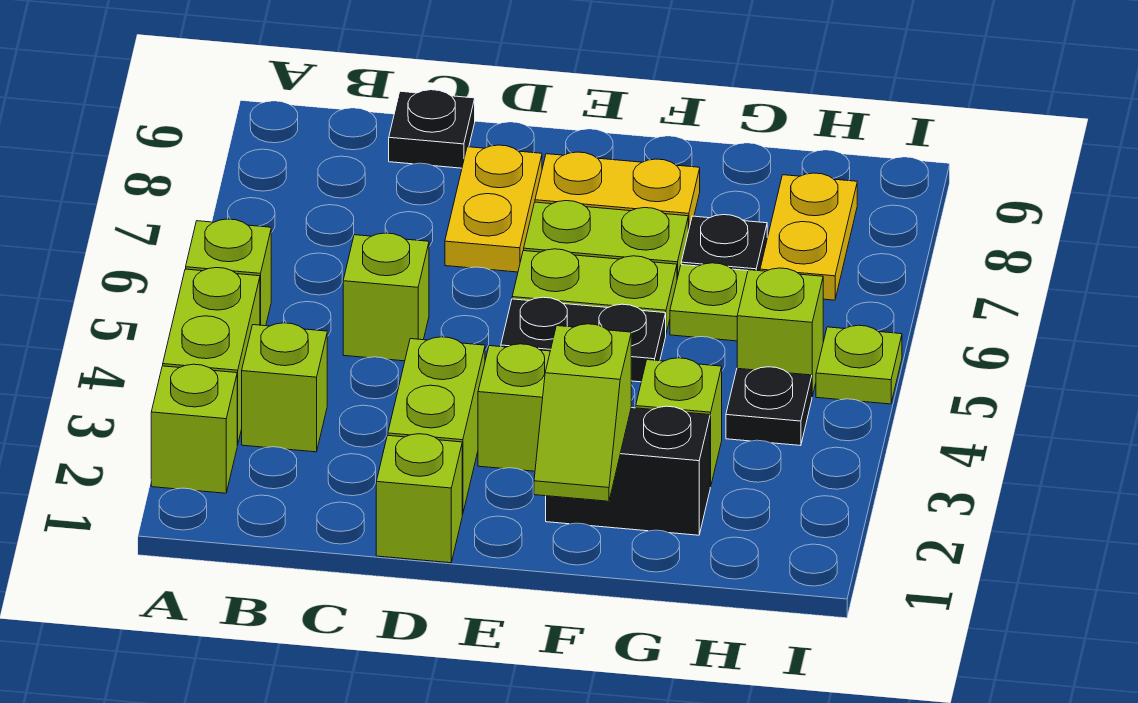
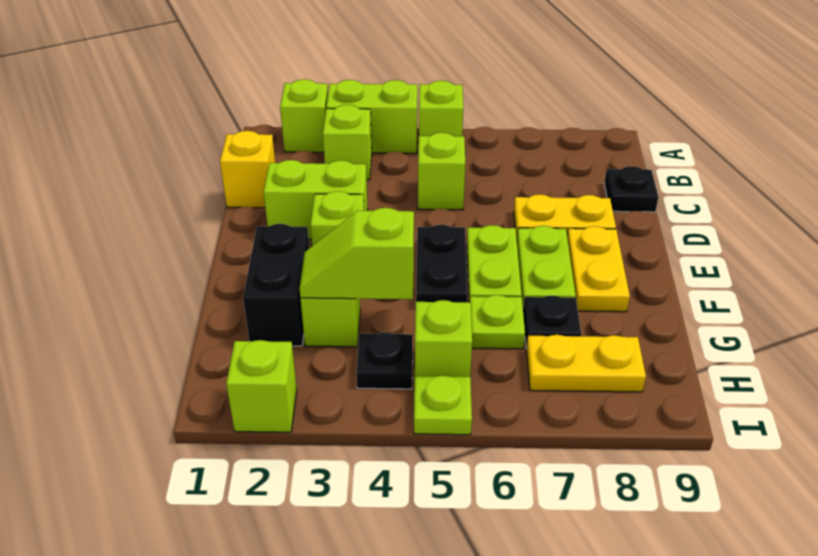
none -> yellow 1x1 brick [220,131,275,208]
lime 1x1 brick [376,434,462,563] -> lime 1x1 brick moved to [226,340,297,432]
lime 1x2 slope [534,324,631,501] -> lime 1x2 slope moved to [300,208,414,299]

